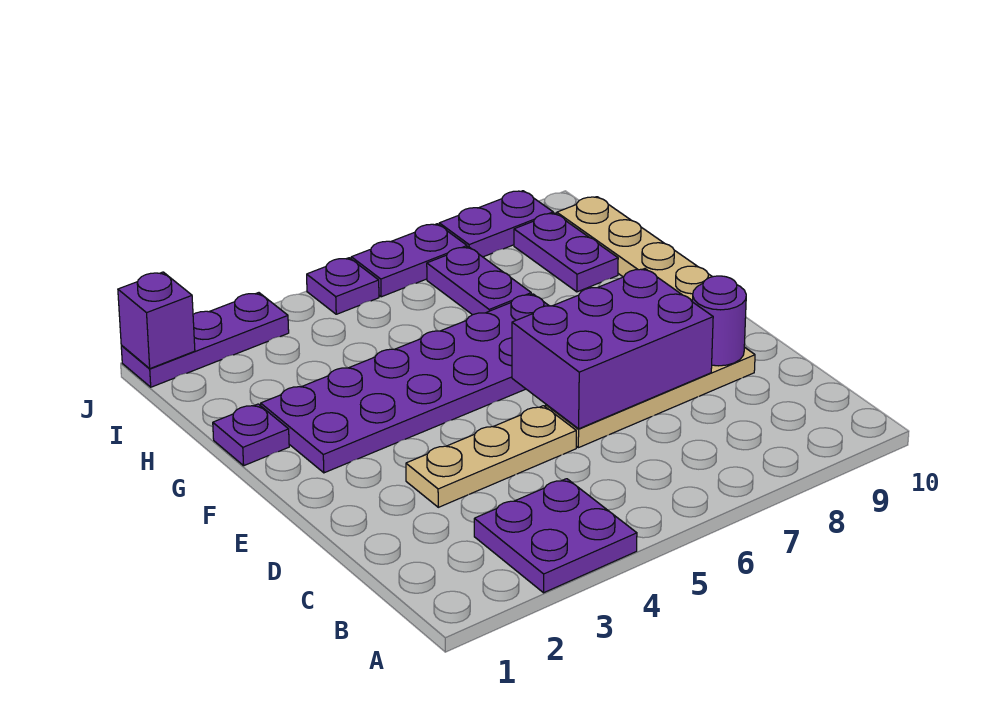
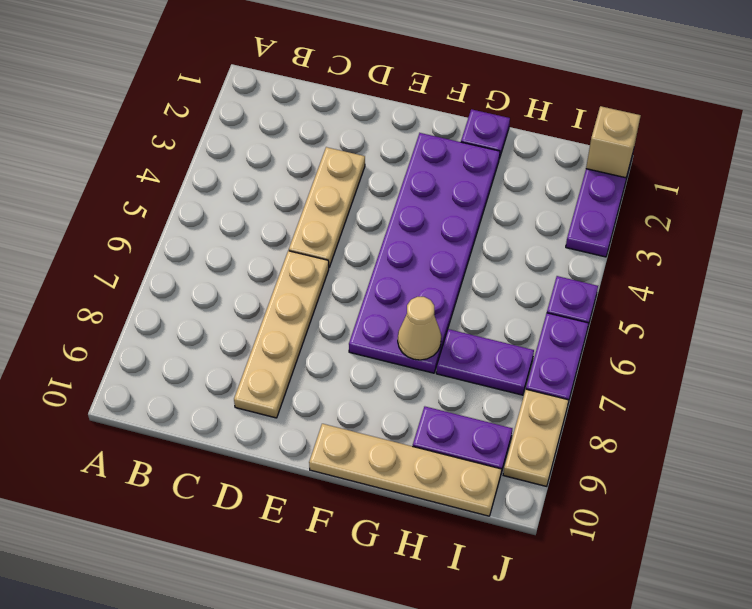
purple 2x2 plate [474,479,637,593] -> none
purple 2x3 brick [512,269,713,429] -> none
purple 1x1 round brick [692,276,746,366] -> none
none -> tan 1x1 cone [398,297,441,360]
purple 1x1 brick [118,272,195,368] -> tan 1x1 brick [586,106,641,178]
purple 1x2 plate [439,191,553,257] -> tan 1x2 plate [503,389,569,486]

